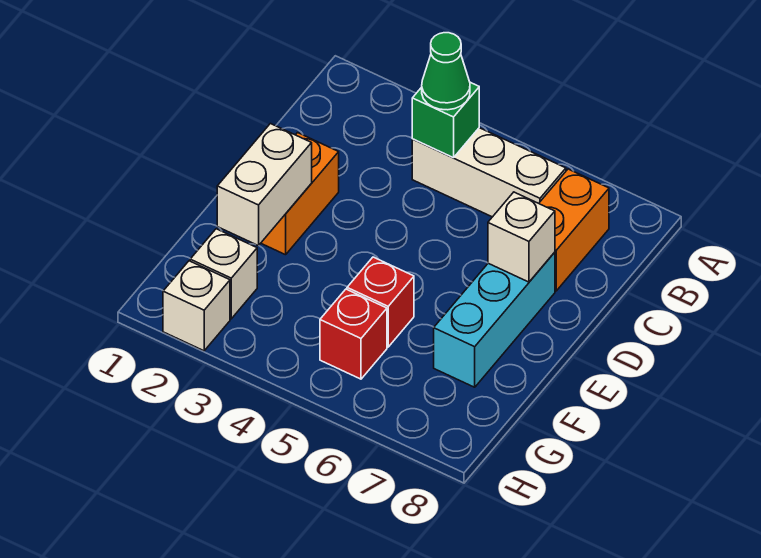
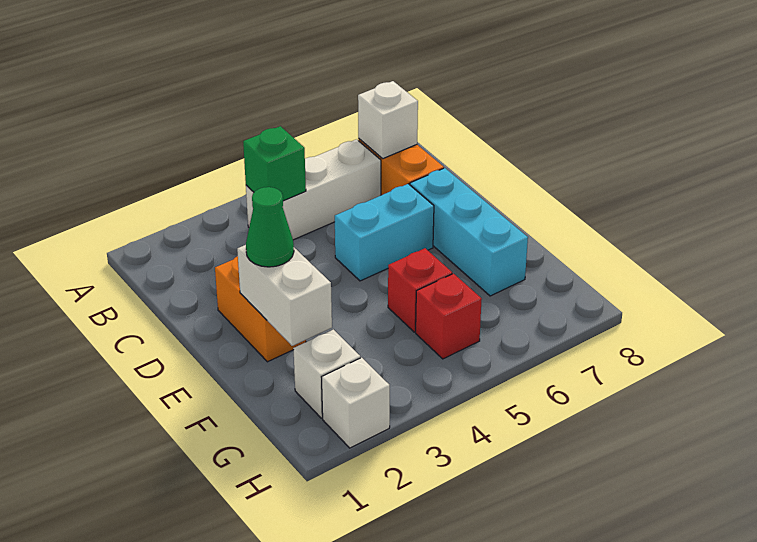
green 1x1 cone [422,33,470,110] -> green 1x1 cone moved to [246,187,294,267]
none -> cyan 1x2 brick [335,184,434,281]
white 1x1 brick [488,192,555,282] -> white 1x1 brick moved to [358,81,418,159]

